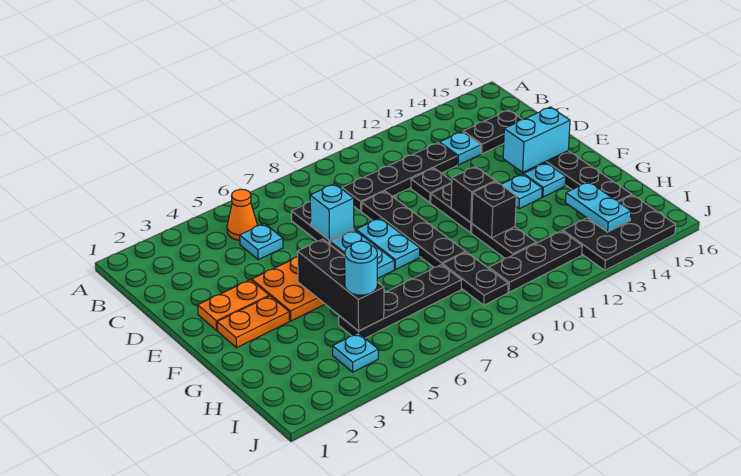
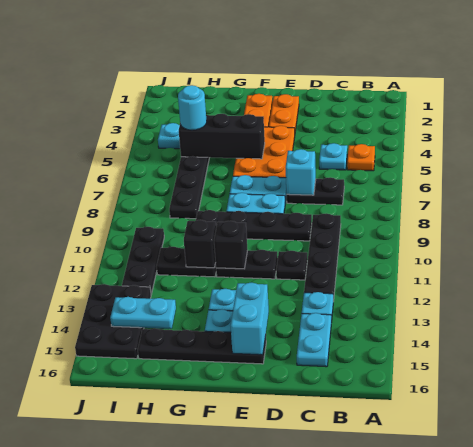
orange 1x1 cone [227,189,258,240] -> orange 1x1 plate [347,144,375,171]
black 1x2 plate [463,110,522,154] -> cyan 1x2 plate [297,313,331,367]
black 1x2 plate [443,252,508,305] -> none

